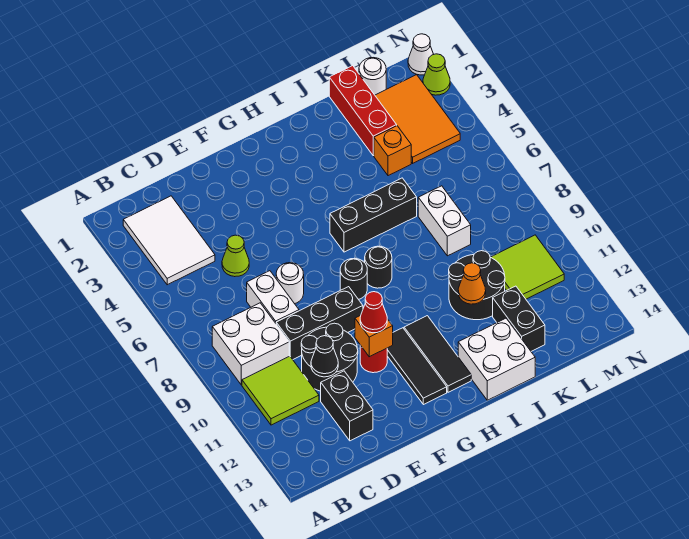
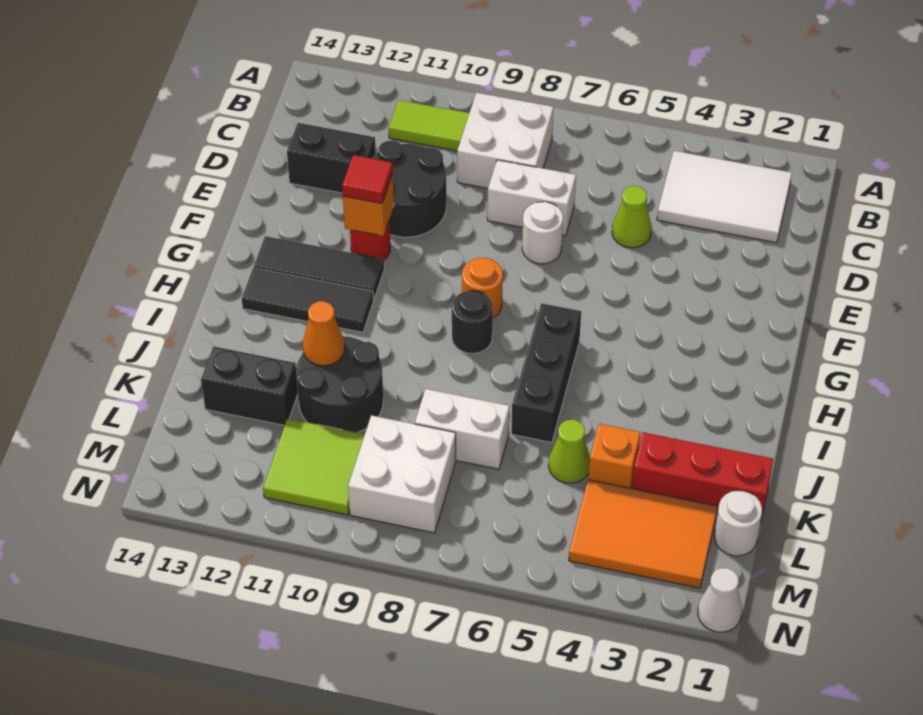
lime 2x2 tile [242,356,319,425] -> lime 1x2 tile [389,100,469,151]
black 1x3 brick [276,287,363,359] -> none
black 1x1 cone [311,336,338,377] -> none
red 1x1 cone [360,292,387,333] -> red 1x1 tile [342,155,393,203]
black 1x1 round brick [340,258,367,299] -> orange 1x1 round brick [462,258,503,318]
white 2x2 brick [458,318,535,400] -> white 2x2 brick moved to [348,415,456,533]
lime 1x1 cone [423,54,450,95] -> lime 1x1 cone moved to [549,420,590,483]

